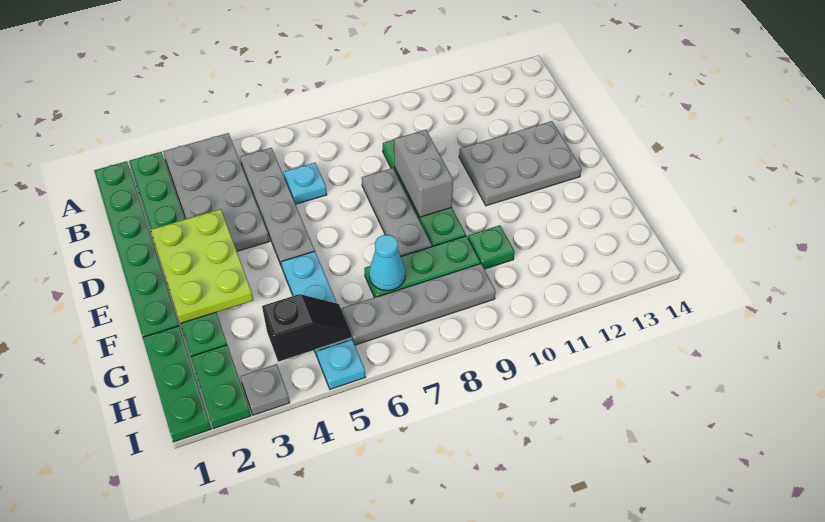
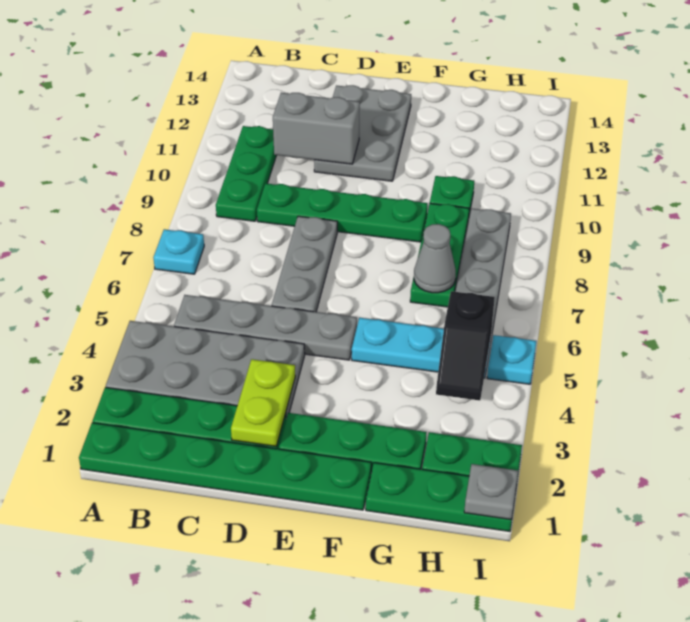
none -> green 1x3 plate [216,126,276,221]
cyan 1x1 plate [284,163,327,204] -> cyan 1x1 plate moved to [153,229,204,274]
lime 2x3 plate [151,209,253,324] -> lime 1x2 plate [231,359,295,447]
grey 1x3 plate [362,168,432,256] -> grey 1x3 plate turned to [272,216,337,312]
grey 1x2 brick [394,130,453,217] -> grey 1x2 brick moved to [273,93,360,164]
cyan 1x1 cone [369,235,405,291] -> grey 1x1 cone [414,224,456,293]
black 1x2 slope [262,294,352,362] -> black 1x2 slope turned to [436,291,495,400]
grey 1x1 plate [240,364,290,415] -> grey 1x1 plate moved to [464,464,518,520]

